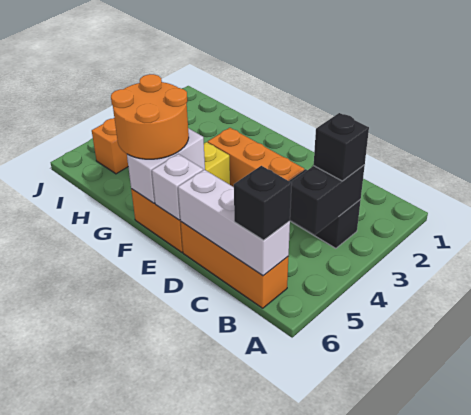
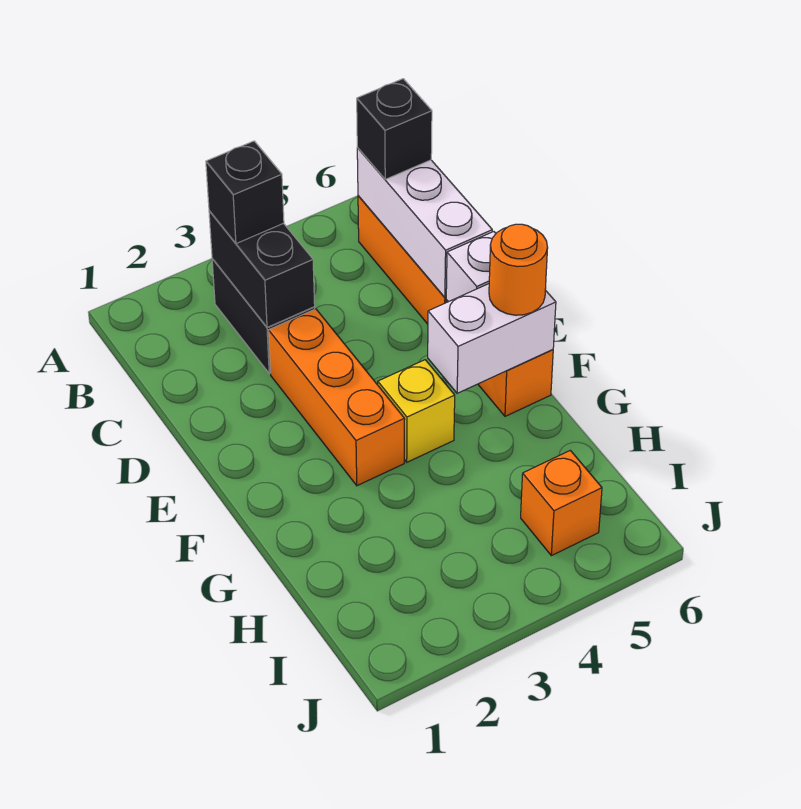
black 1x2 brick [290,165,365,235] -> black 1x2 brick turned to [209,211,315,327]
orange 2x2 round brick [111,74,189,159] -> orange 1x1 round brick [489,224,548,315]

